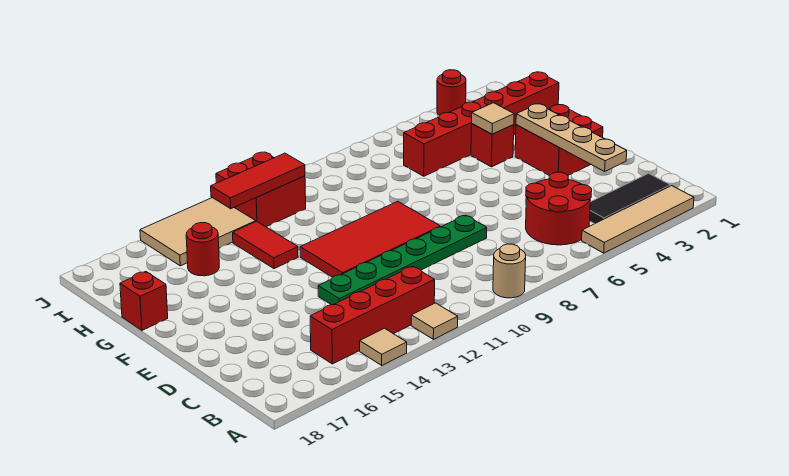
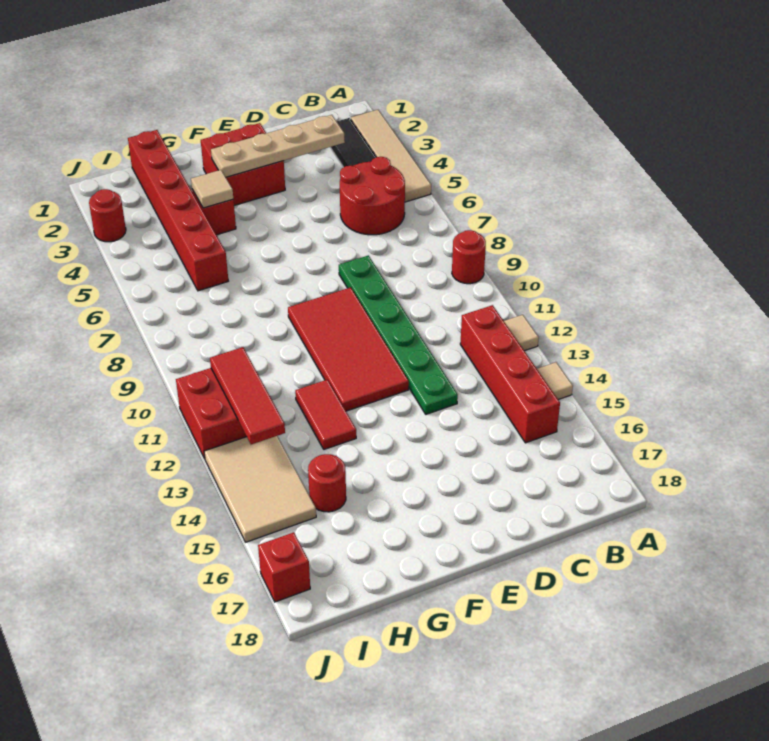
tan 1x1 round brick [493,244,526,298] -> red 1x1 round brick [452,230,486,284]
red 1x2 tile [233,221,298,269] -> red 1x2 tile turned to [295,380,356,449]
red 1x1 brick [120,272,168,330] -> red 1x1 brick moved to [258,532,310,602]

